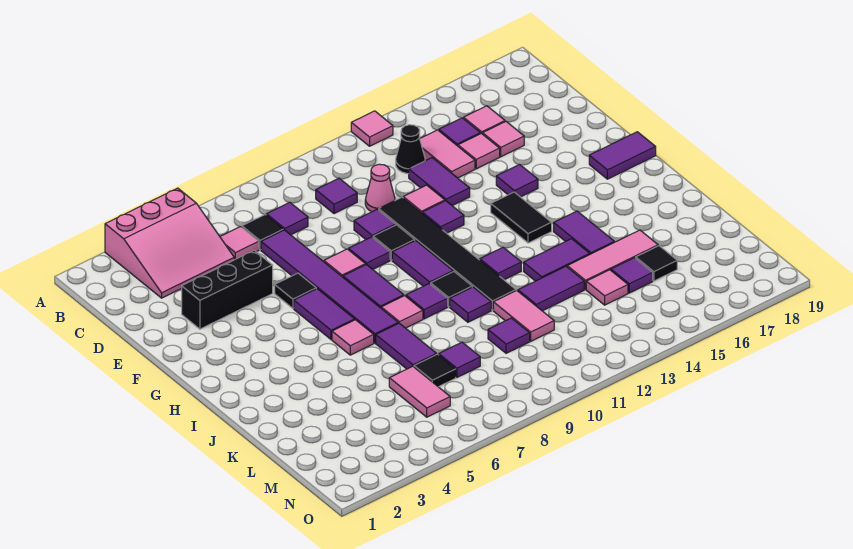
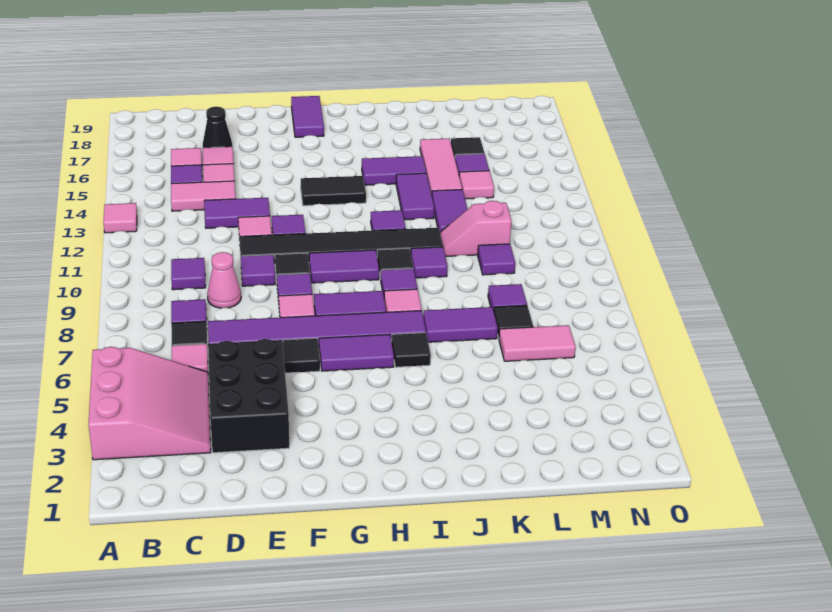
black 1x1 cone [396,125,425,174] -> black 1x1 cone moved to [203,107,232,148]
pink 1x1 cone [365,164,395,212] -> pink 1x1 cone moved to [207,252,241,308]
black 1x3 brick [182,250,273,329] -> black 2x3 brick [208,339,289,453]
purple 1x1 tile [496,165,538,197] -> none
pink 1x1 tile [332,320,374,355] -> black 1x1 tile [392,333,431,367]
pink 1x2 tile [493,291,554,341] -> pink 1x2 slope [440,201,512,256]

